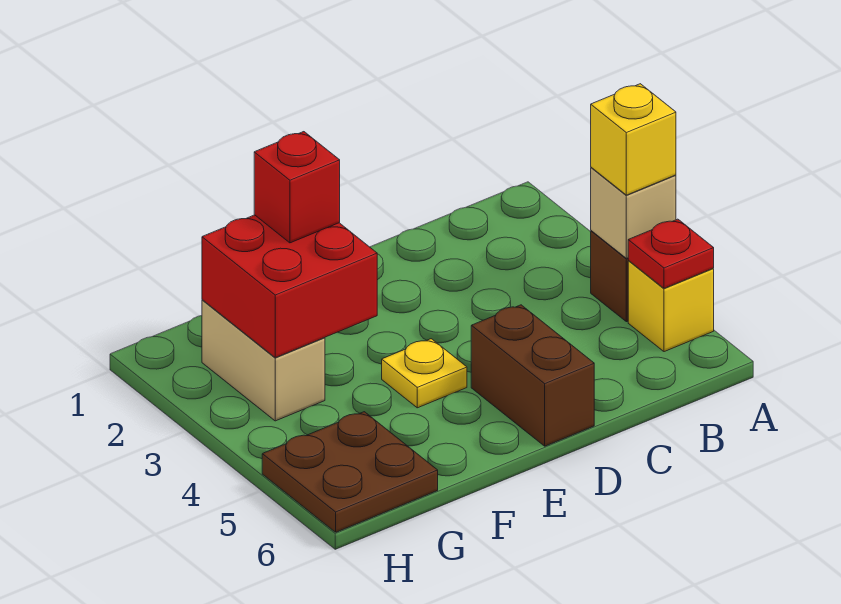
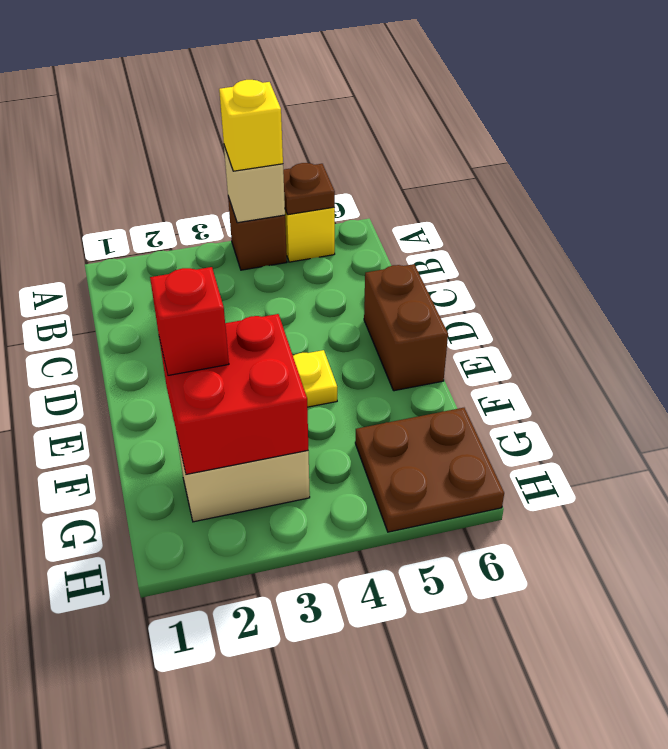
red 1x1 plate [628,219,714,288] -> brown 1x1 plate [283,163,335,215]
brown 1x2 brick [471,305,594,446] -> brown 1x2 brick turned to [364,264,448,391]

